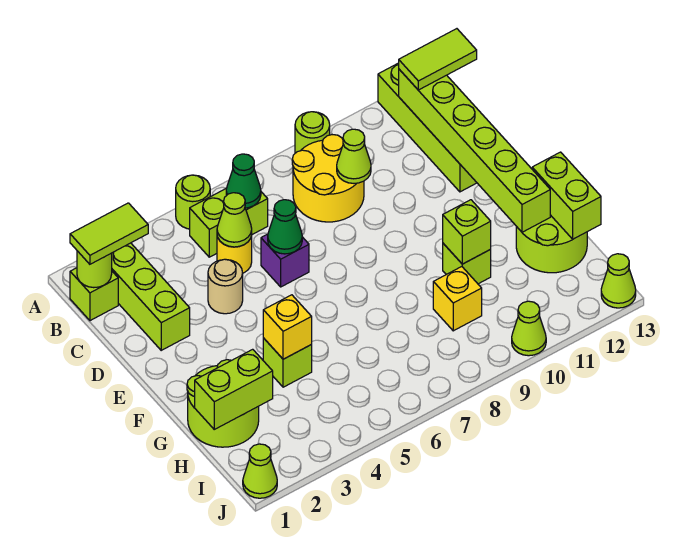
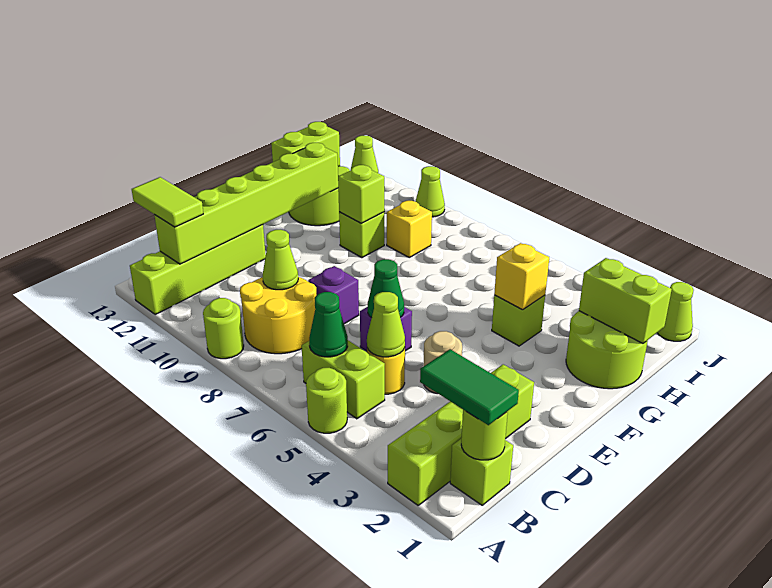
lime 1x2 tile [70,203,148,264] -> green 1x2 tile [420,349,519,425]
none -> purple 1x1 brick [308,266,359,324]

